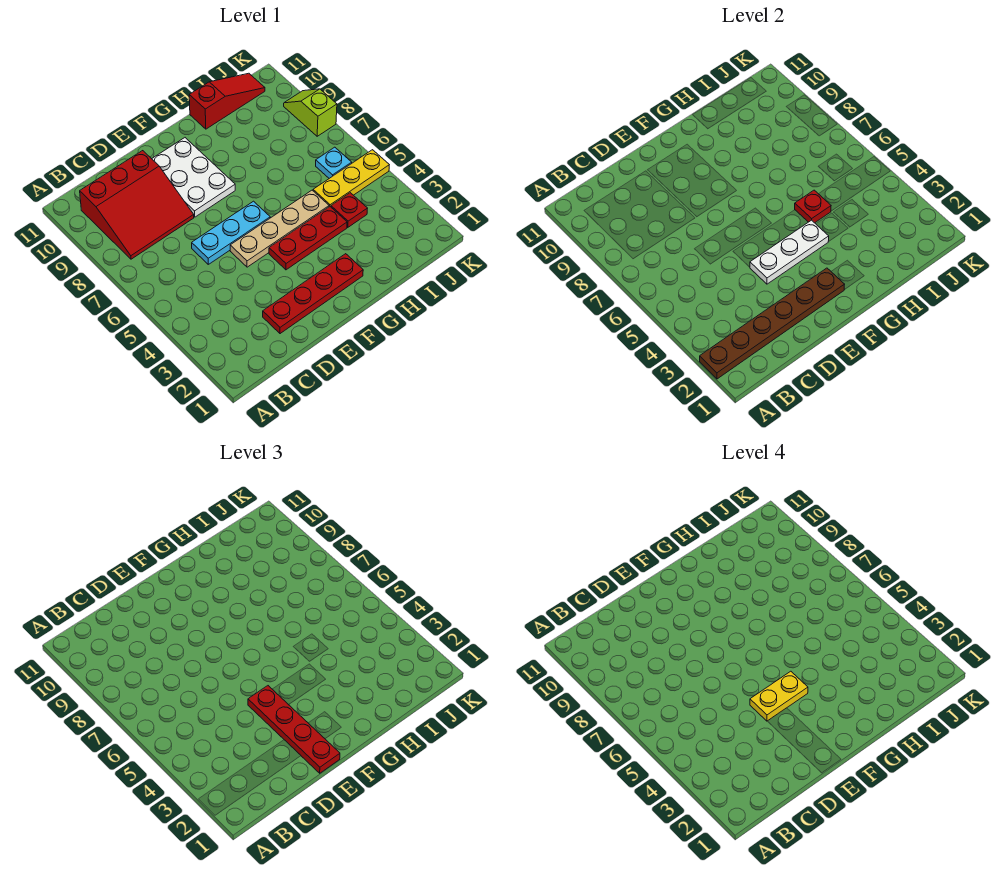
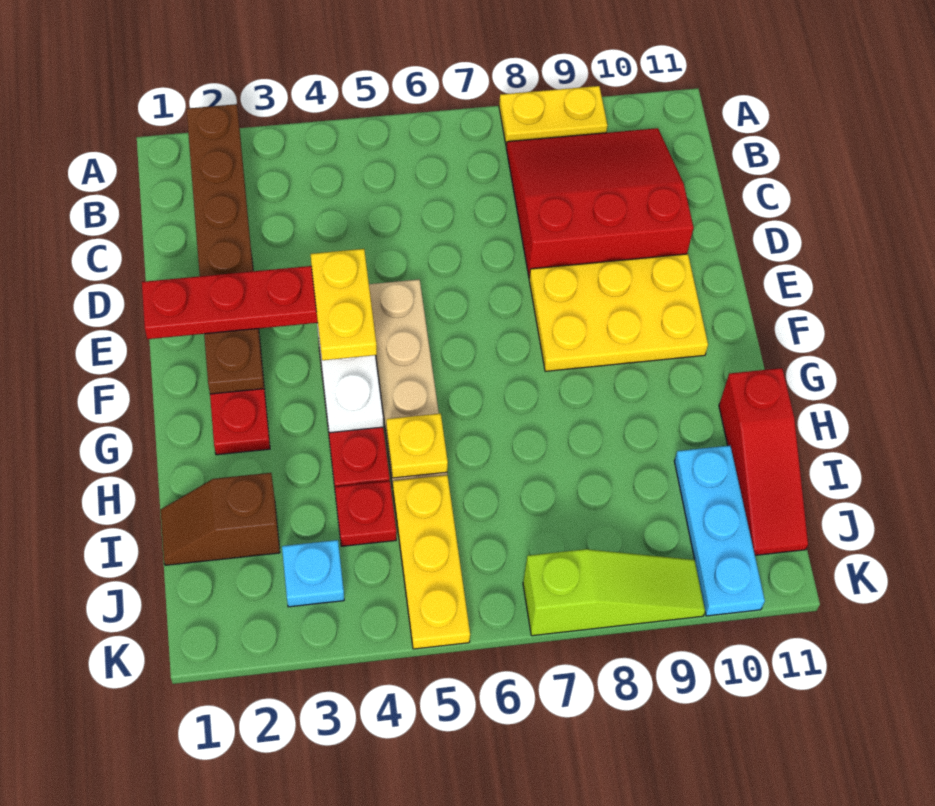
none -> yellow 1x2 plate [499,86,608,146]
red 3x3 slope [80,151,194,259] -> red 3x3 slope turned to [506,128,694,278]
cyan 1x3 plate [192,201,270,264] -> cyan 1x3 plate moved to [674,446,765,616]
white 2x3 plate [152,138,235,217] -> yellow 2x3 plate [529,254,708,371]
red 1x1 plate [795,190,831,223] -> yellow 1x1 plate [386,413,448,478]
none -> brown 1x2 slope [161,473,280,565]
cyan 1x1 plate [316,147,352,178] -> cyan 1x1 plate moved to [282,540,344,607]
lime 1x2 slope [284,89,337,136] -> lime 1x3 slope [523,549,705,636]

